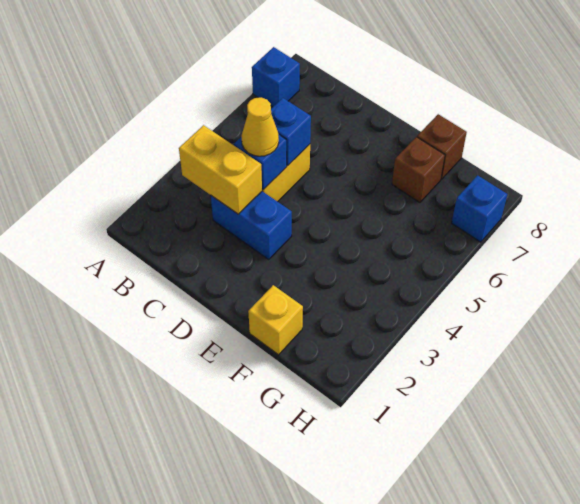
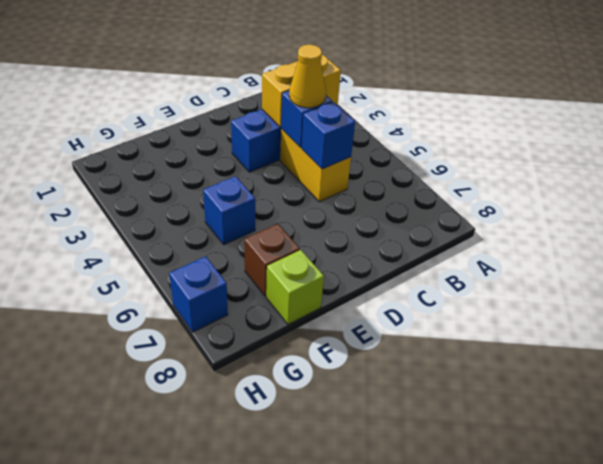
blue 1x1 brick [252,47,300,107] -> blue 1x1 brick moved to [203,176,255,245]
yellow 1x1 brick [248,285,303,355] -> none
brown 1x1 brick [417,114,467,179] -> lime 1x1 brick [266,250,324,324]

